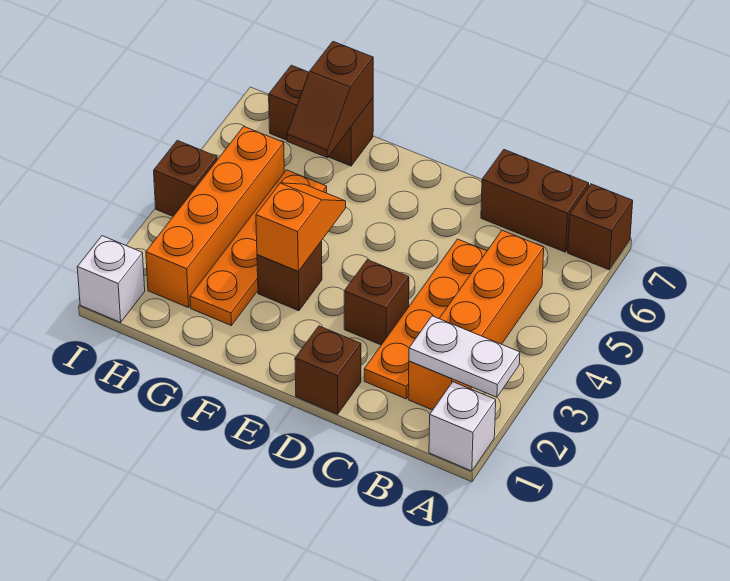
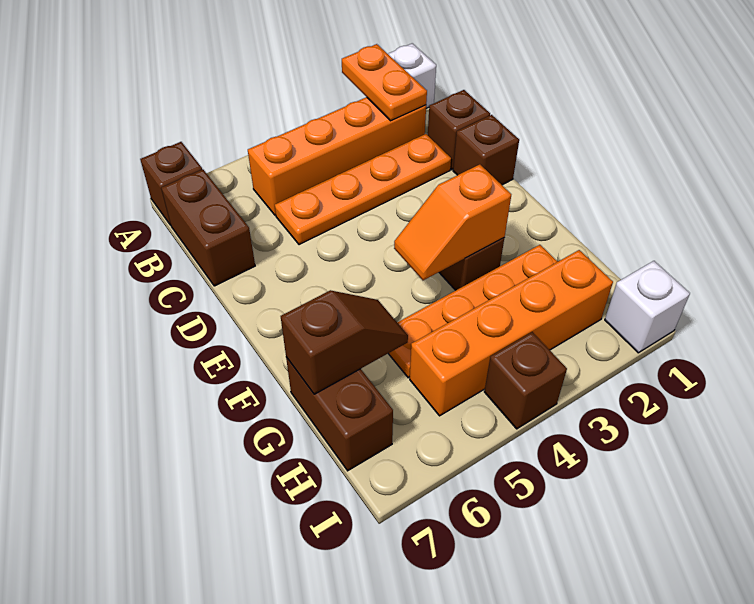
white 1x2 plate [409,316,520,397] -> orange 1x2 plate [342,44,427,121]
brown 1x1 brick [344,260,409,345] -> brown 1x1 brick moved to [428,90,490,170]

